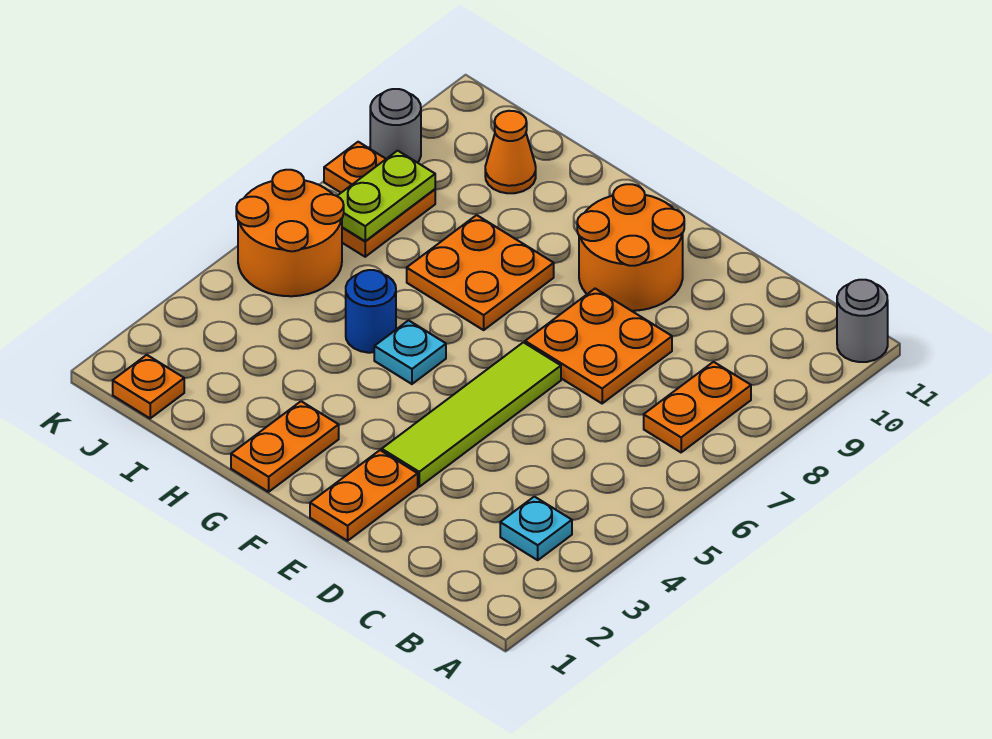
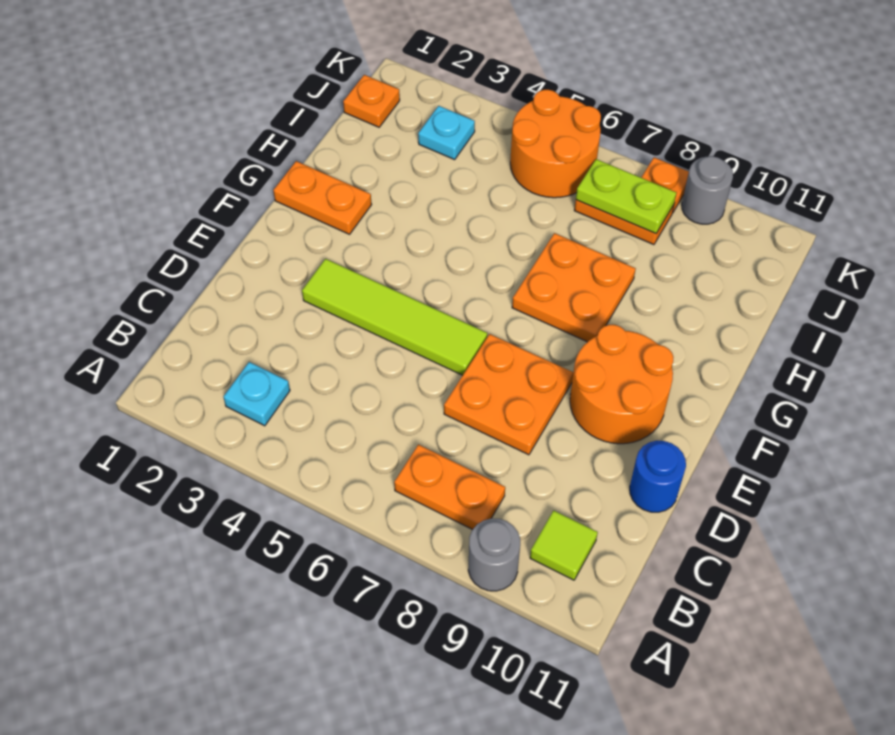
grey 1x1 round brick [837,280,888,362] -> grey 1x1 round brick moved to [468,518,520,591]
none -> lime 1x1 tile [530,511,598,580]
orange 1x2 plate [310,450,418,541] -> none
cyan 1x1 plate [374,320,446,384] -> cyan 1x1 plate moved to [418,106,475,160]
blue 1x1 round brick [346,270,396,353] -> blue 1x1 round brick moved to [630,441,686,512]
orange 1x1 cone [485,111,536,193] -> none

